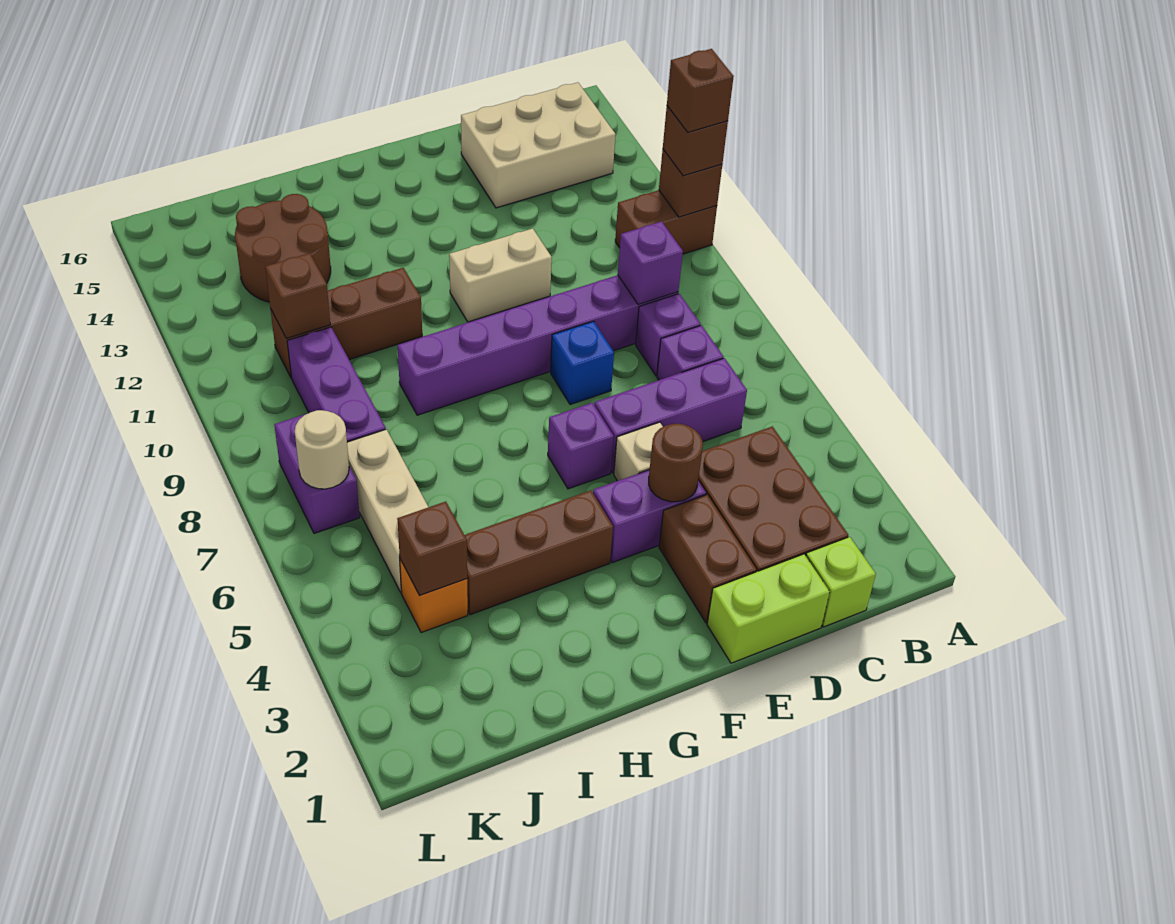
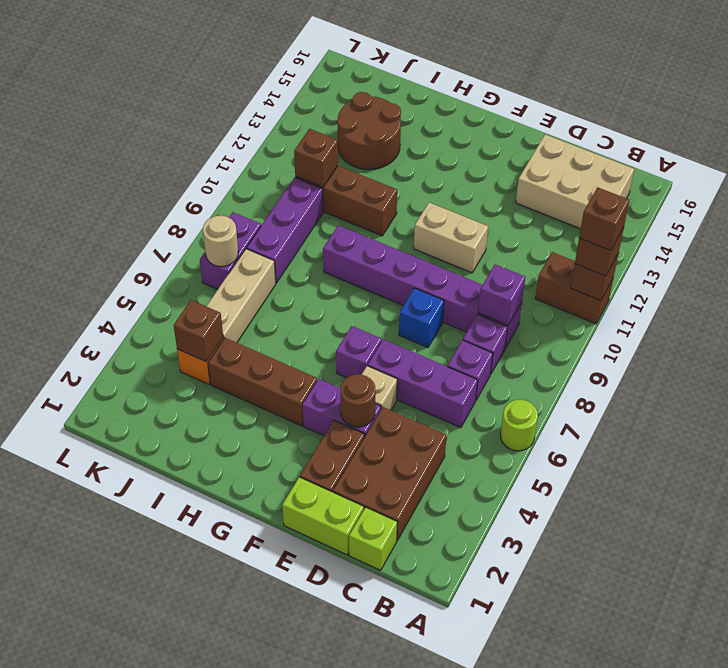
none -> lime 1x1 round brick [501,400,538,451]

